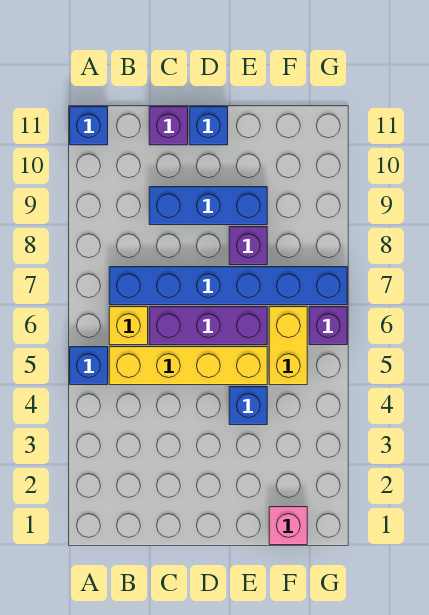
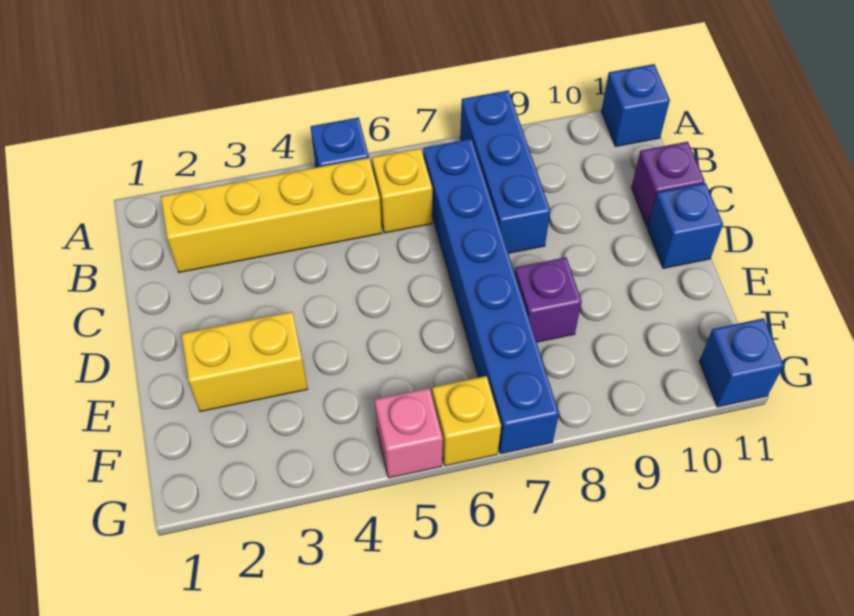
yellow 1x4 brick [109,347,267,385] -> yellow 1x4 brick turned to [161,158,382,272]
purple 1x3 brick [149,307,267,345] -> none
blue 1x3 brick [149,187,267,225] -> blue 1x3 brick moved to [460,90,550,253]
blue 1x1 brick [229,387,267,425] -> blue 1x1 brick moved to [699,318,784,407]
pink 1x1 brick [269,507,307,545] -> pink 1x1 brick moved to [375,388,443,478]
yellow 1x2 brick [269,307,307,385] -> yellow 1x2 brick moved to [182,312,308,412]
purple 1x1 brick [309,307,347,345] -> yellow 1x1 brick [432,376,501,466]

